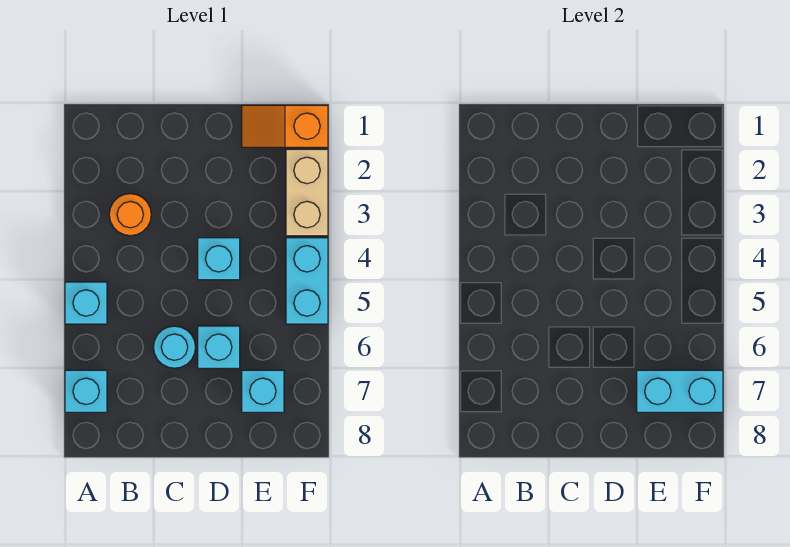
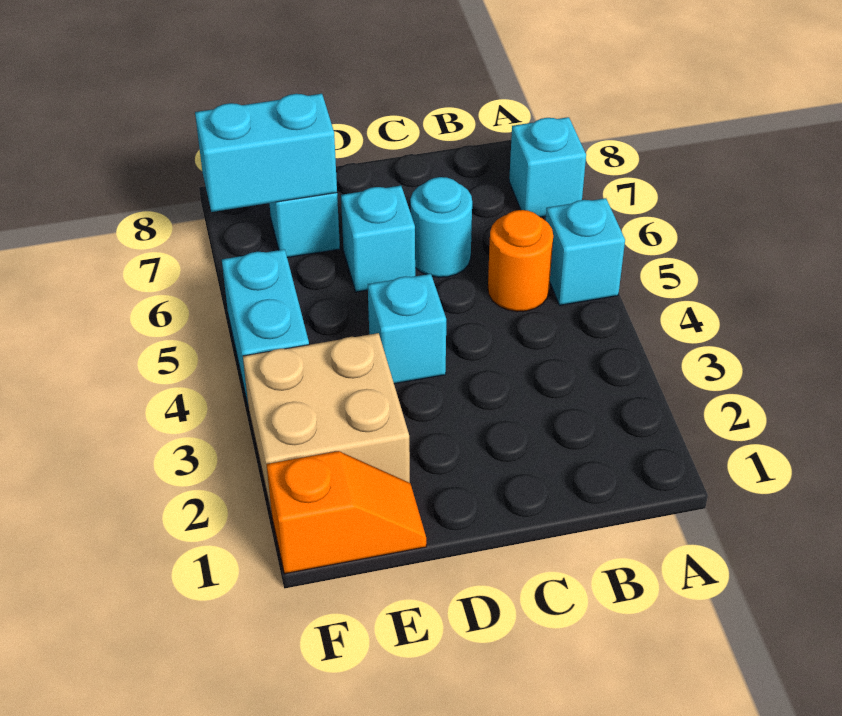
orange 1x1 round brick [109,194,151,236] -> orange 1x1 round brick moved to [488,210,553,312]
tan 1x2 brick [286,149,328,236] -> tan 2x2 brick [243,333,410,515]

